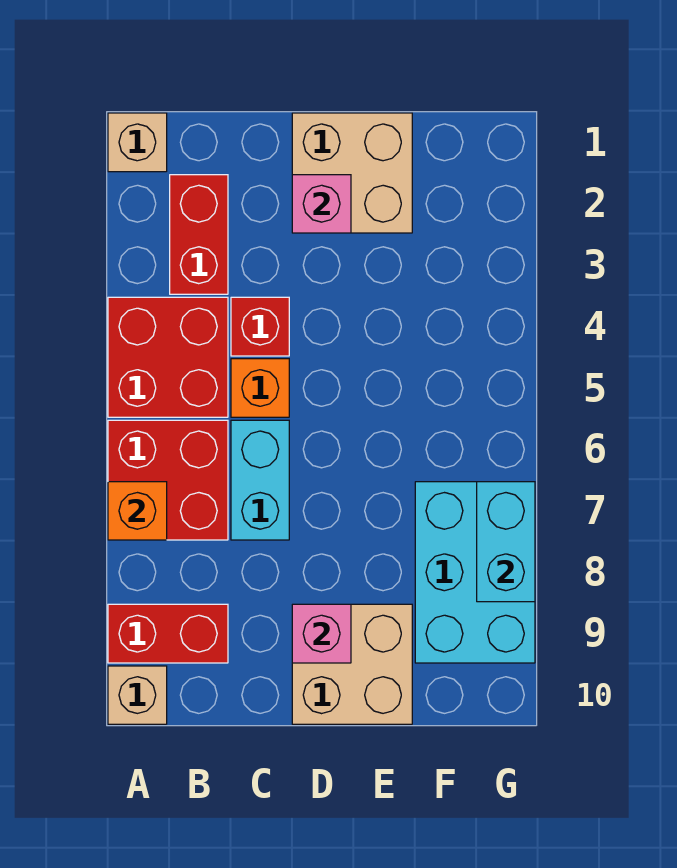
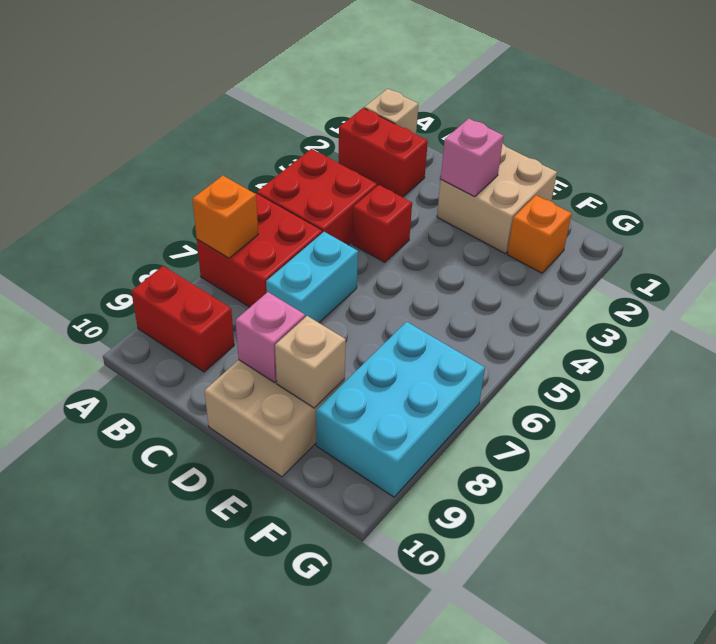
tan 1x1 brick [108,666,167,724] -> tan 1x1 brick moved to [275,316,346,408]
red 1x2 brick [170,175,228,294] -> red 1x2 brick turned to [338,108,428,197]
orange 1x1 brick [231,359,289,417] -> orange 1x1 brick moved to [507,195,572,273]
cyan 1x2 brick [477,482,535,602] -> none

